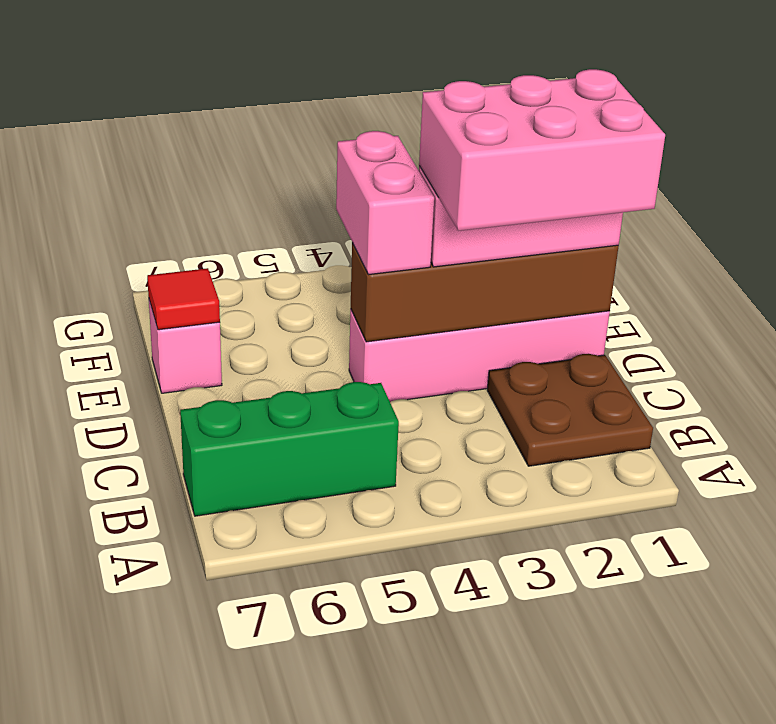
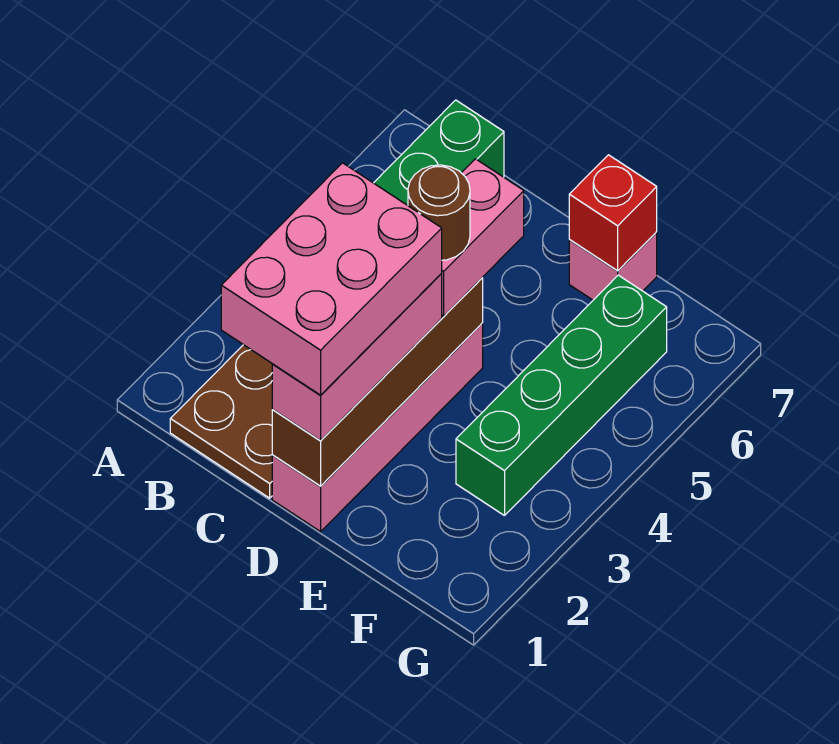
pink 1x2 brick [336,131,434,275] -> pink 1x2 brick turned to [441,159,524,316]
none -> brown 1x1 round brick [408,165,470,260]
red 1x1 tile [147,268,220,330] -> red 1x1 brick [569,155,657,271]
none -> green 1x4 brick [456,275,667,516]

